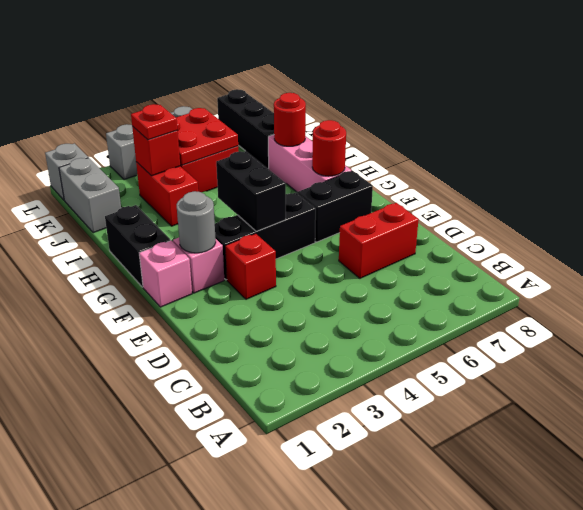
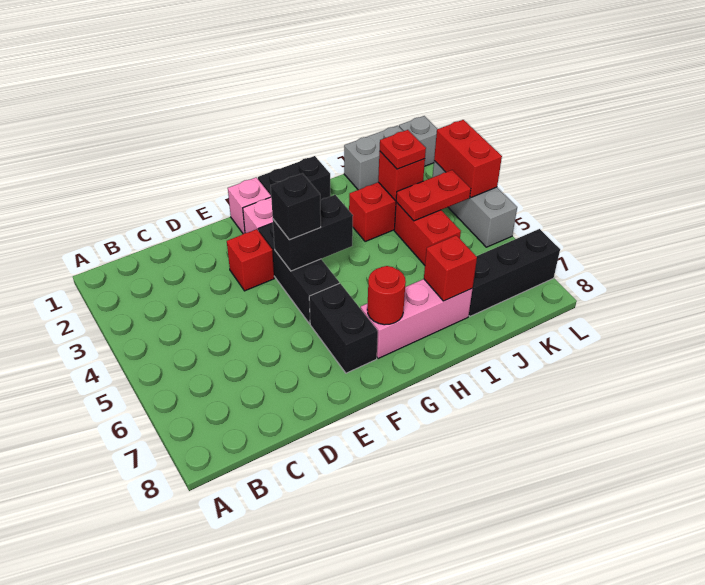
red 1x2 brick [339,203,419,278] -> red 1x2 brick moved to [434,120,502,197]
grey 1x1 round brick [176,191,216,253] -> none
none -> black 1x1 brick [271,173,321,240]
red 1x1 round brick [274,93,306,146] -> red 1x1 brick [424,235,477,301]
red 2x2 plate [176,108,238,165] -> red 1x2 plate [396,170,471,221]

